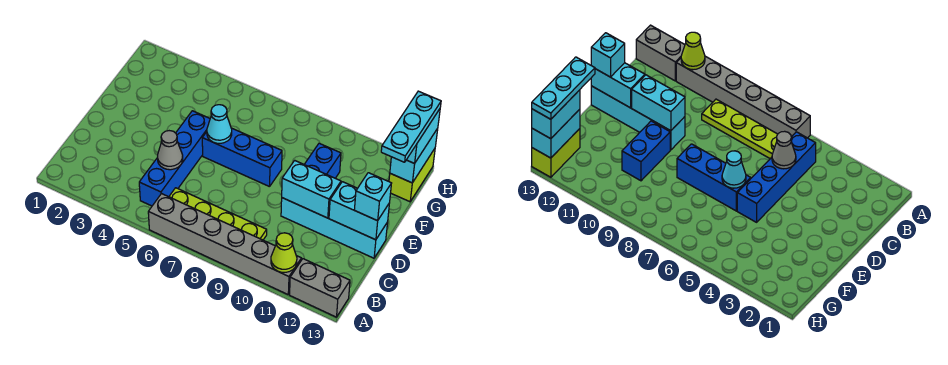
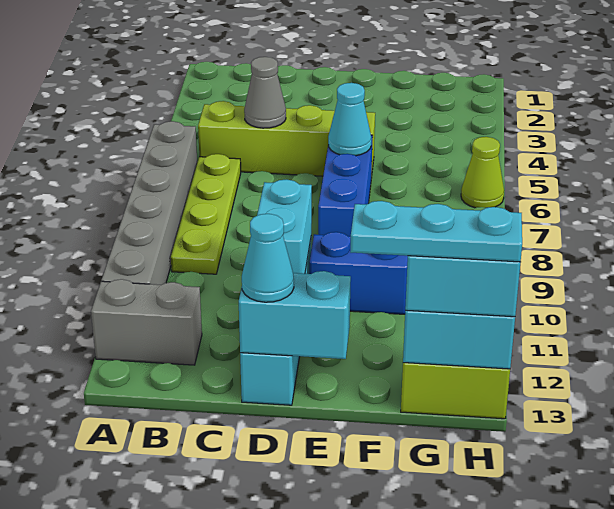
lime 1x1 cone [271,233,297,272] -> lime 1x1 cone moved to [461,137,504,208]
grey 1x2 brick [290,259,350,317] -> grey 1x2 brick turned to [91,279,202,365]
blue 1x4 brick [139,111,210,206] -> lime 1x4 brick [198,101,375,178]
cyan 1x2 brick [329,182,389,240] -> cyan 1x2 brick turned to [239,271,351,359]
cyan 1x1 brick [354,173,392,221] -> cyan 1x1 cone [242,214,294,302]

